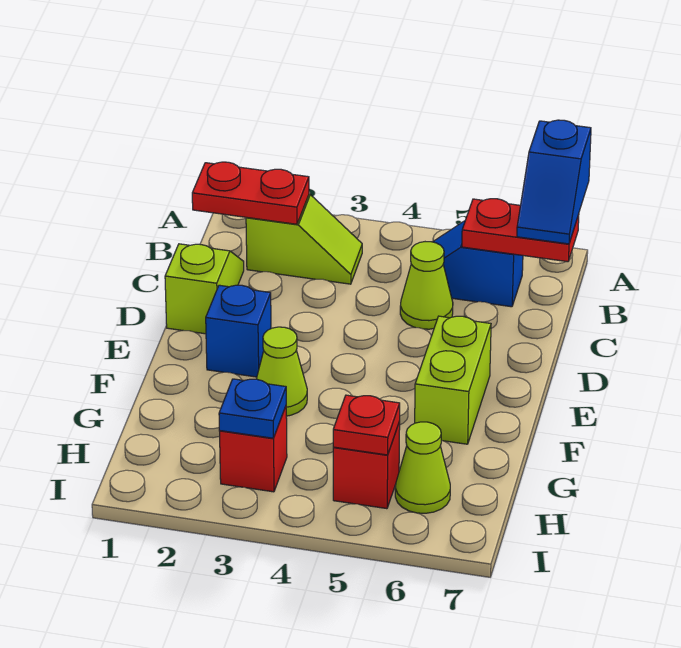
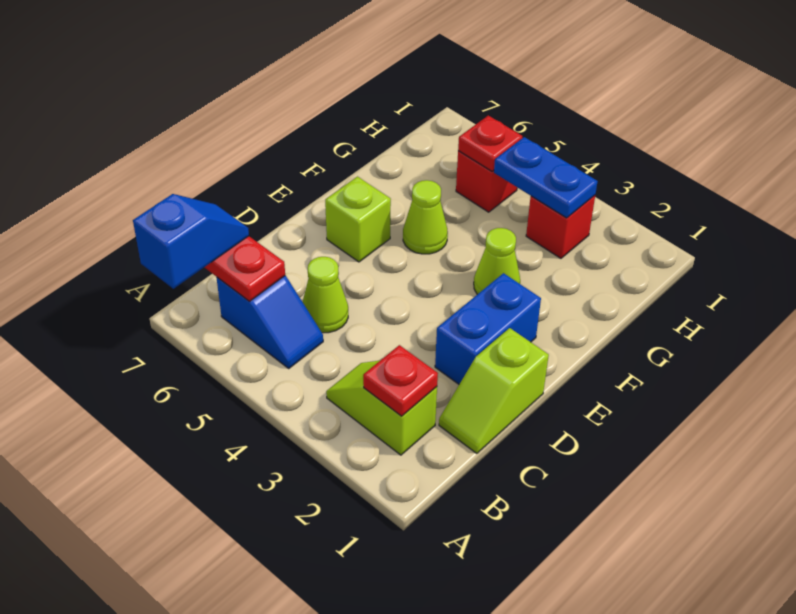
red 1x2 plate [192,162,309,224] -> red 1x1 plate [363,345,438,416]
blue 1x1 brick [206,285,271,377] -> blue 1x2 brick [435,273,541,384]
lime 1x2 brick [415,316,491,444] -> lime 1x1 brick [325,177,391,262]
blue 1x1 plate [219,379,286,438] -> blue 1x2 plate [494,137,598,218]
lime 1x1 cone [395,422,450,513] -> lime 1x1 cone moved to [403,180,448,254]

